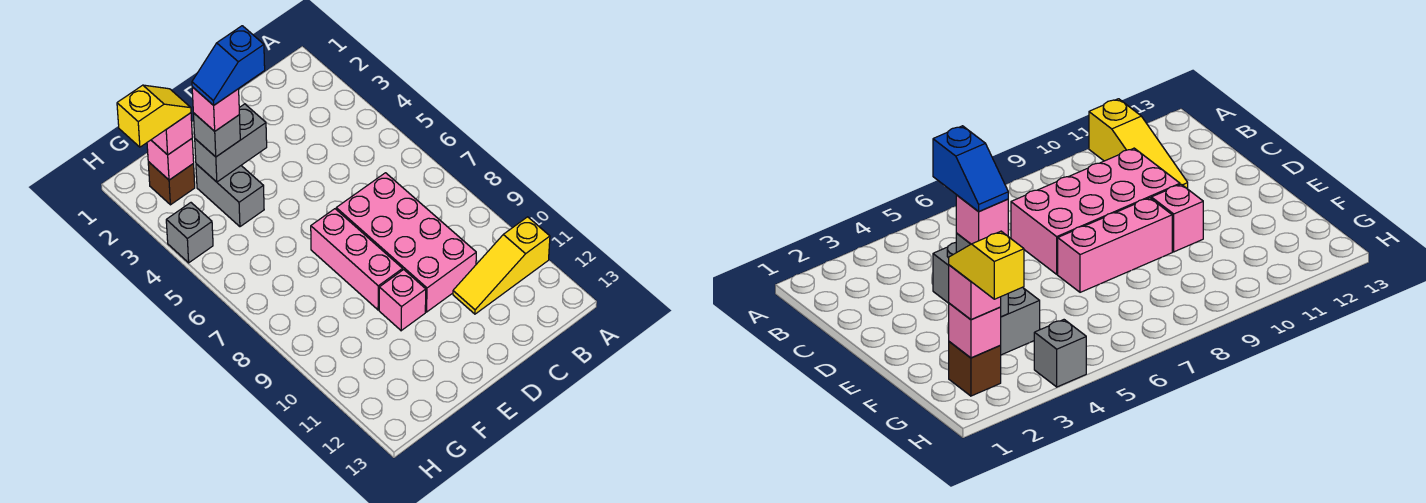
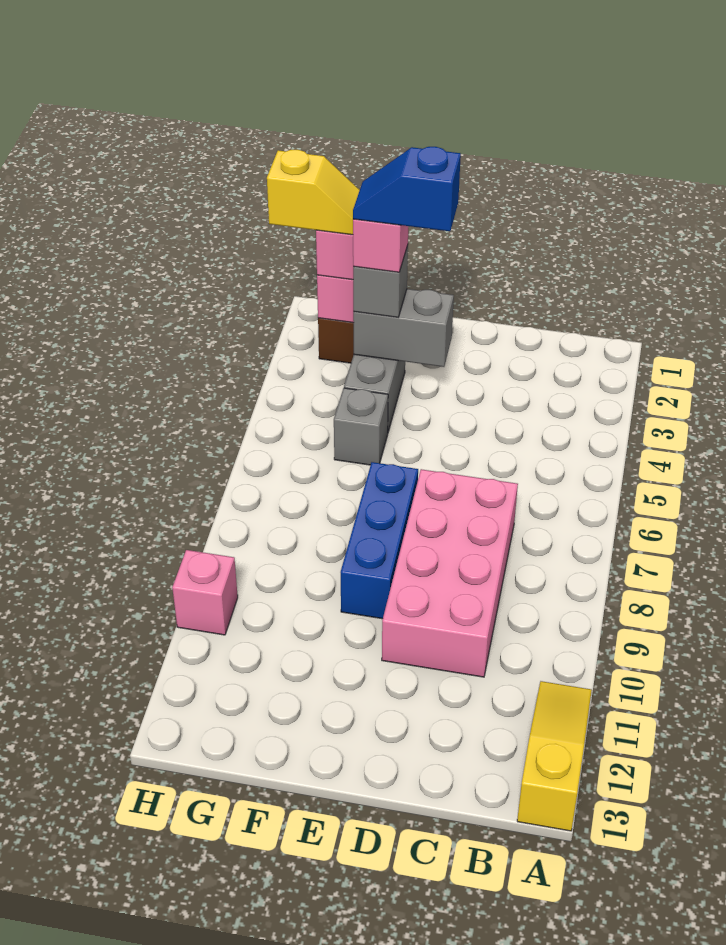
yellow 1x3 slope [453,217,550,314] -> yellow 1x3 slope turned to [517,681,592,831]
pink 1x3 brick [311,209,403,310] -> blue 1x3 brick [341,462,418,619]
pink 1x1 brick [379,270,426,331] -> pink 1x1 brick moved to [172,550,238,635]
grey 1x1 brick [166,203,213,263] -> grey 1x1 brick moved to [334,388,388,465]

